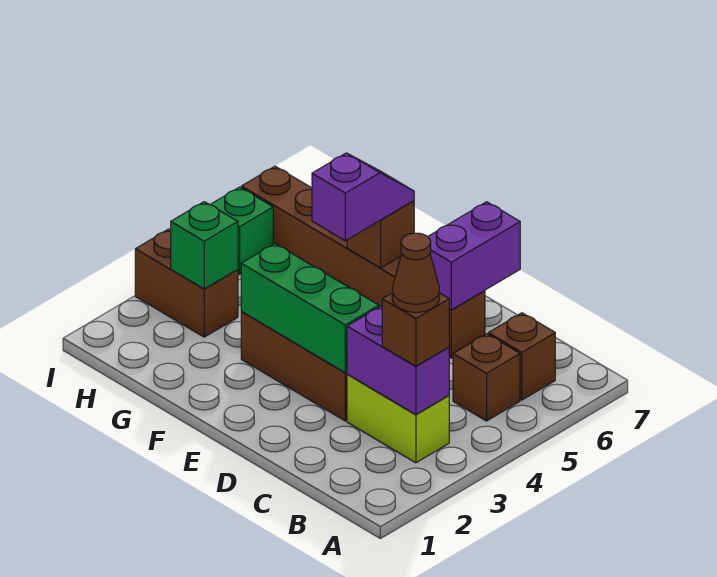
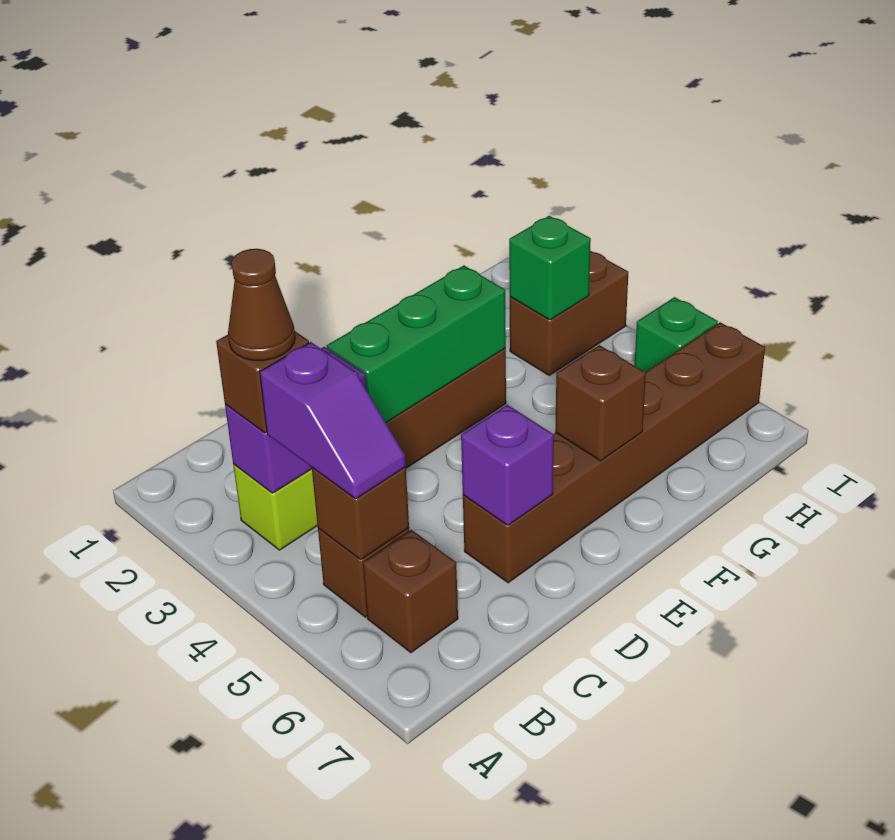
none -> brown 1x1 brick [312,468,409,560]
purple 1x2 brick [428,202,520,310] -> purple 1x1 brick [461,405,554,525]
purple 1x2 slope [312,153,414,241] -> purple 1x2 slope moved to [260,342,406,499]

